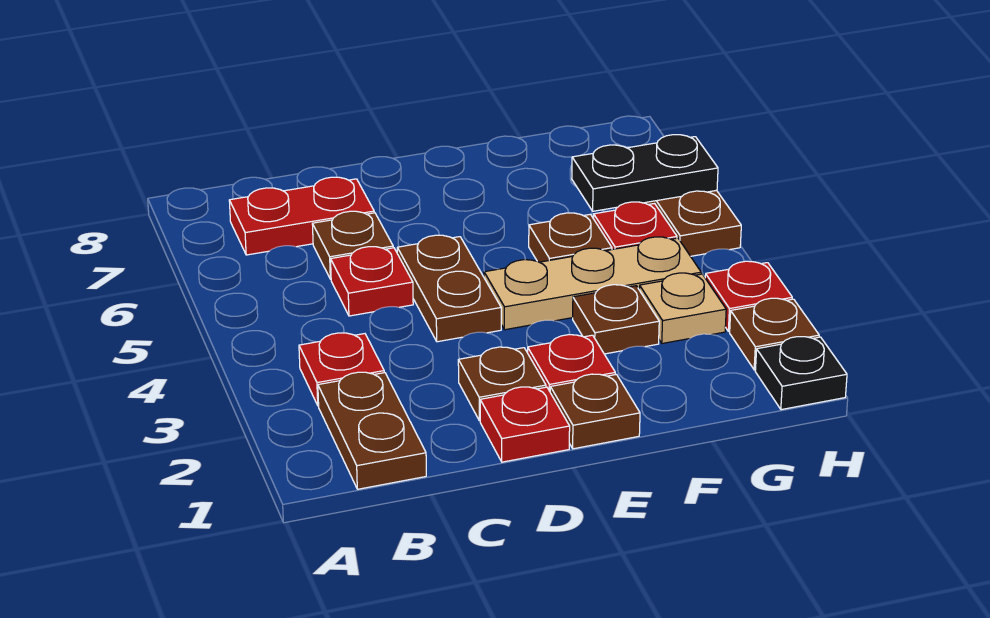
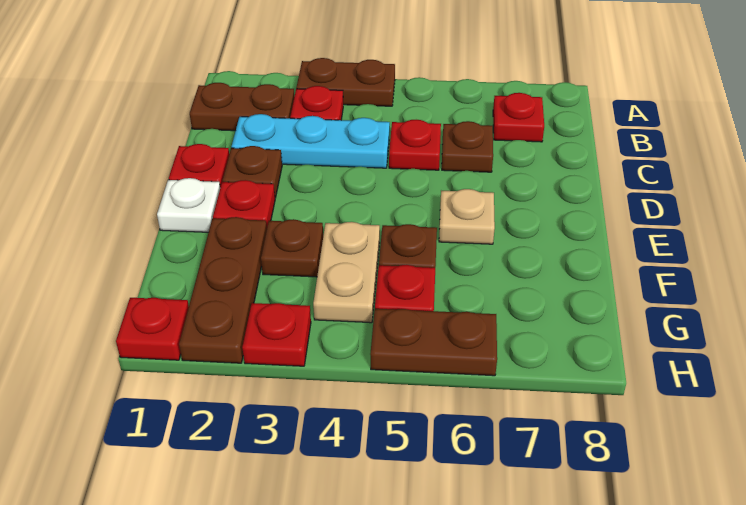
red 1x2 plate [229,177,374,255] -> red 1x1 plate [493,93,544,142]
none -> cyan 1x3 plate [232,114,390,168]
brown 1x2 plate [397,235,501,342] -> brown 1x2 plate moved to [296,58,395,106]
brown 1x1 plate [550,374,640,449] -> white 1x1 plate [157,178,220,232]
tan 1x3 plate [484,237,701,330] -> tan 1x2 plate [313,222,380,323]
tan 1x1 plate [639,273,726,343] -> tan 1x1 plate moved to [439,189,495,244]
black 1x2 plate [572,135,718,211] -> none
black 1x1 plate [755,337,847,410] -> red 1x1 plate [116,298,189,360]
brown 1x1 plate [730,298,819,370] -> brown 1x3 plate [179,217,267,363]

